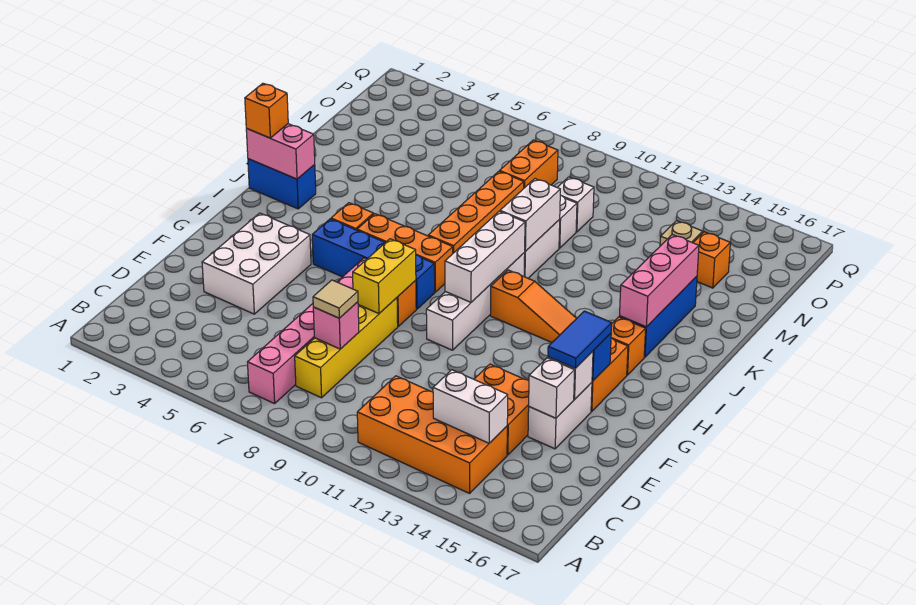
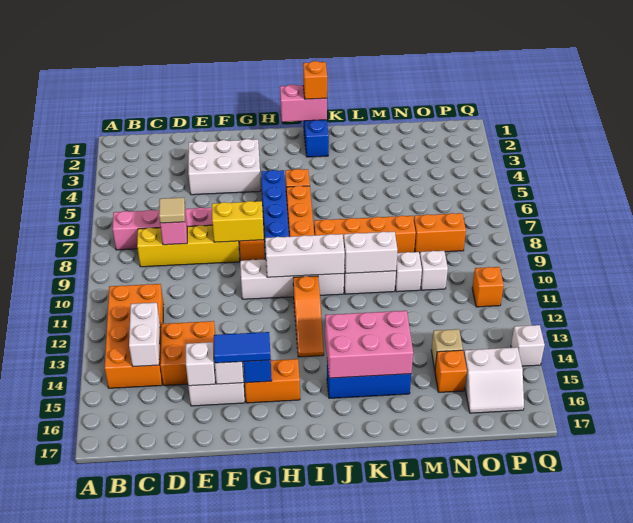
orange 1x1 brick [611,317,646,375] -> orange 1x1 brick moved to [472,267,504,307]
pink 1x2 brick [246,124,315,179] -> pink 1x2 brick turned to [280,84,327,122]
pink 1x3 brick [620,235,699,327] -> pink 2x3 brick [325,311,413,378]
none -> white 2x2 slope [464,347,524,413]
none -> white 1x1 brick [511,325,545,366]

